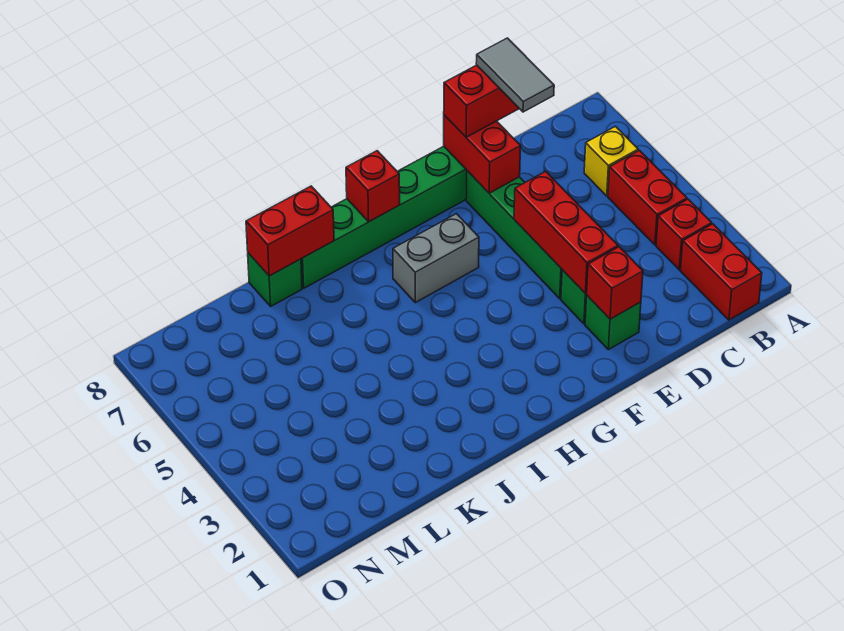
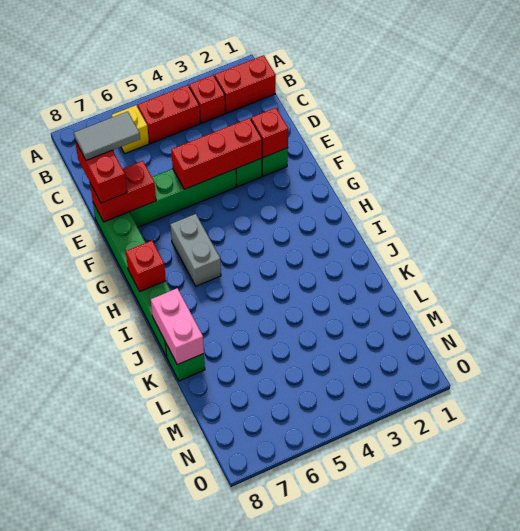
red 1x2 brick [246,186,334,276] -> pink 1x2 brick [151,288,204,365]

